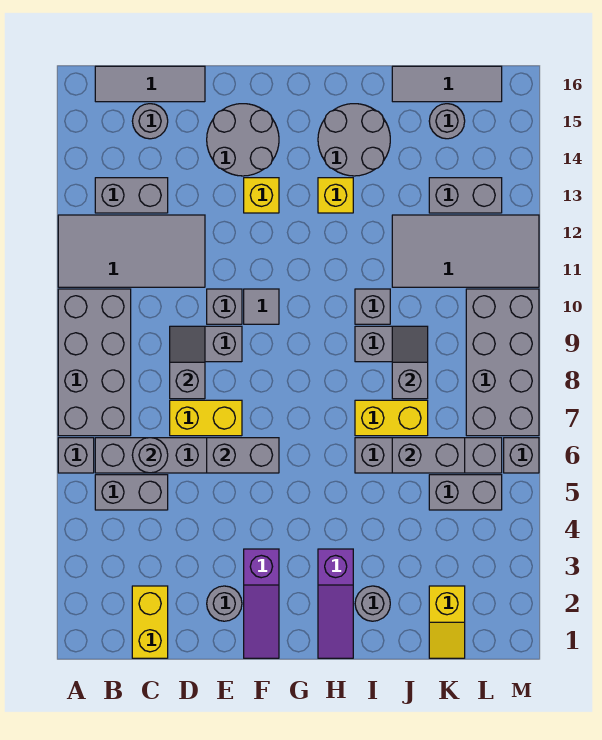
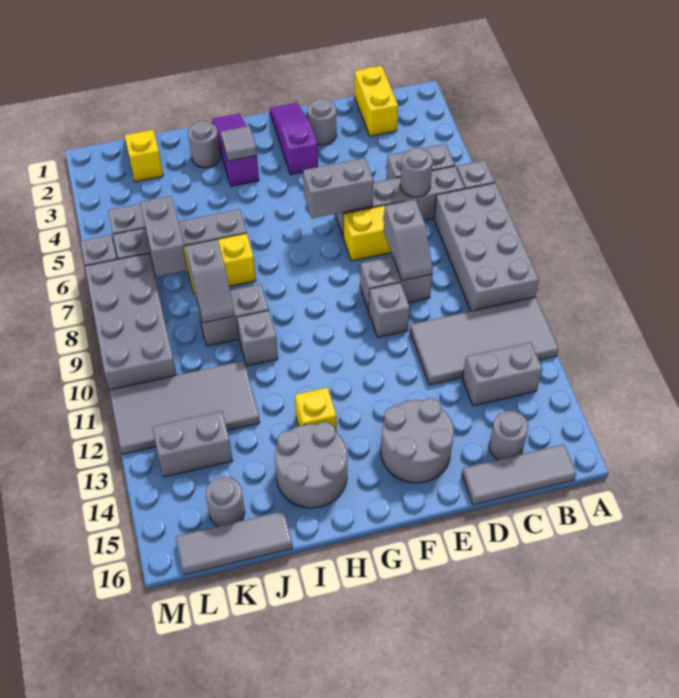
grey 1x1 tile [244,289,279,324] -> grey 1x1 tile moved to [221,126,257,161]
yellow 1x1 brick [244,178,279,213] -> none
grey 1x2 brick [392,438,465,473] -> grey 1x2 brick turned to [140,196,188,276]

